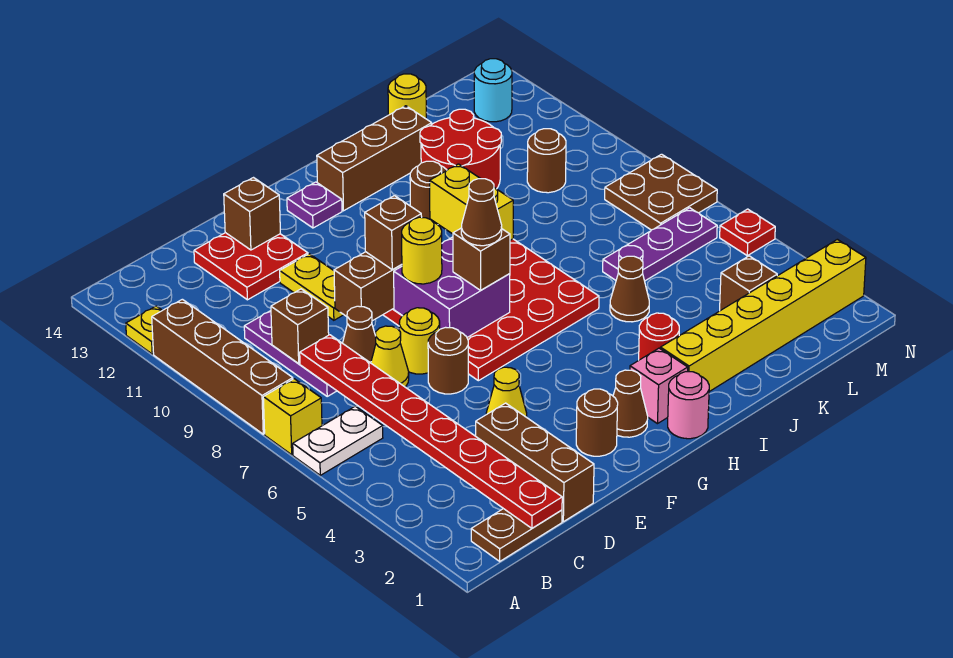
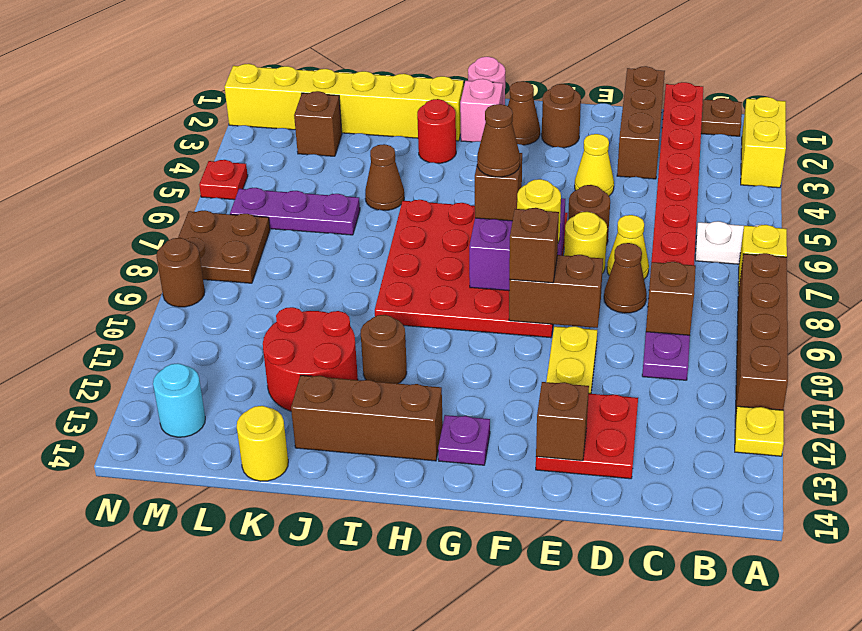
yellow 1x2 brick [430,164,513,240] -> yellow 1x2 brick moved to [741,97,786,188]
brown 1x1 round brick [527,129,566,193] -> brown 1x1 round brick moved to [156,238,205,307]

